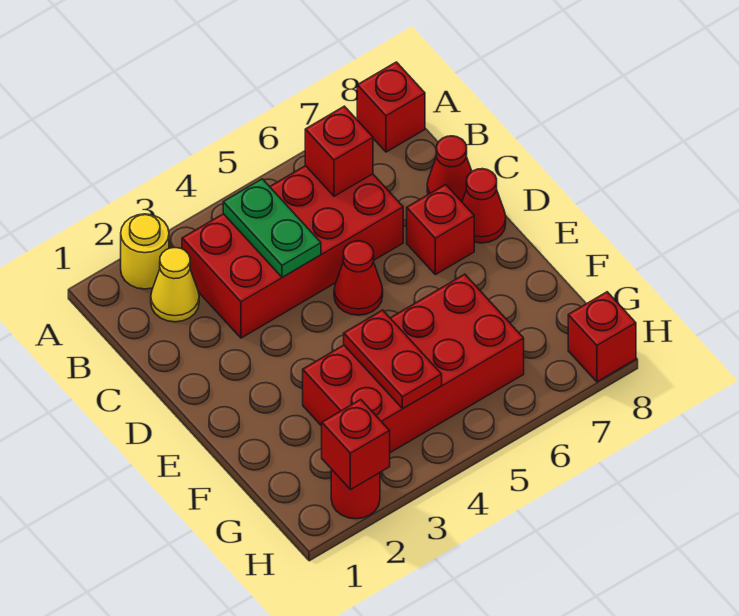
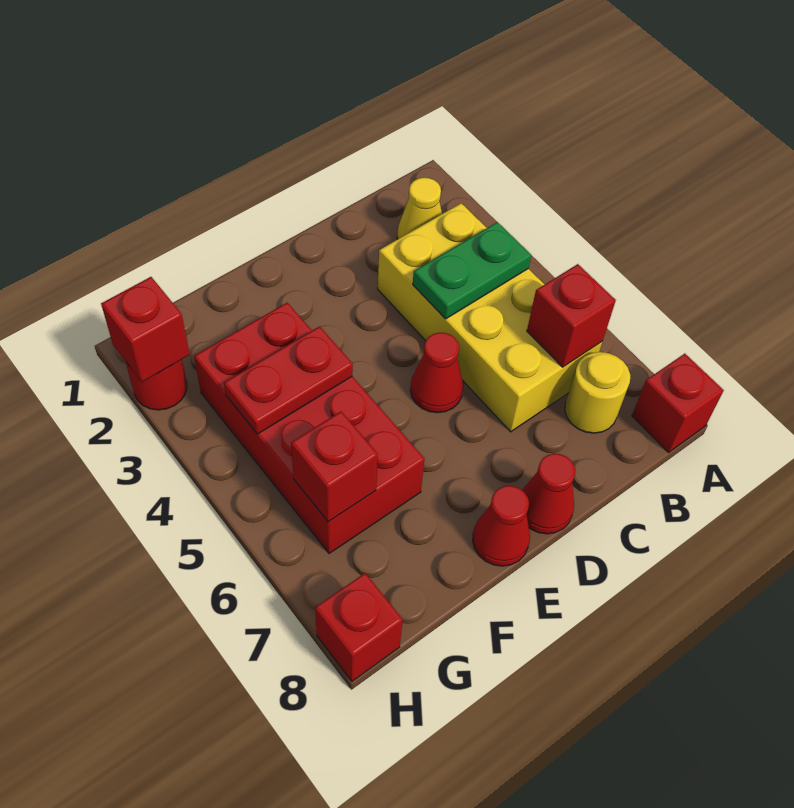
yellow 1x1 round brick [121,214,169,289] -> yellow 1x1 round brick moved to [565,352,630,433]
red 2x4 brick [182,166,403,338] -> yellow 2x4 brick [378,203,602,432]
red 1x1 cone [427,136,472,202] -> red 1x1 cone moved to [473,486,530,566]
red 1x1 brick [407,185,474,275] -> red 1x1 brick moved to [291,412,378,522]

